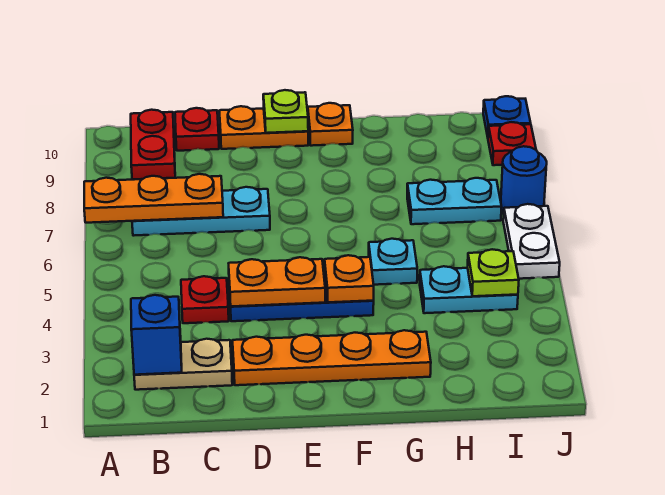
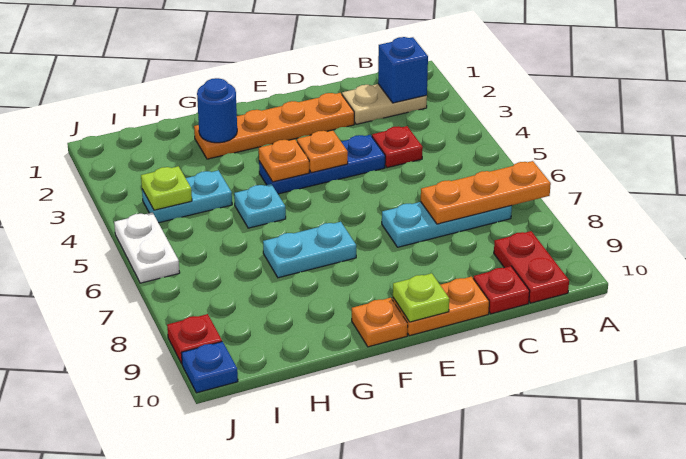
orange 1x2 plate [229,257,325,306] -> orange 1x1 plate [297,130,348,173]
cyan 1x2 plate [407,178,502,224] -> cyan 1x2 plate moved to [263,222,356,278]
blue 1x1 round brick [501,146,547,212] -> blue 1x1 round brick moved to [197,78,237,143]

